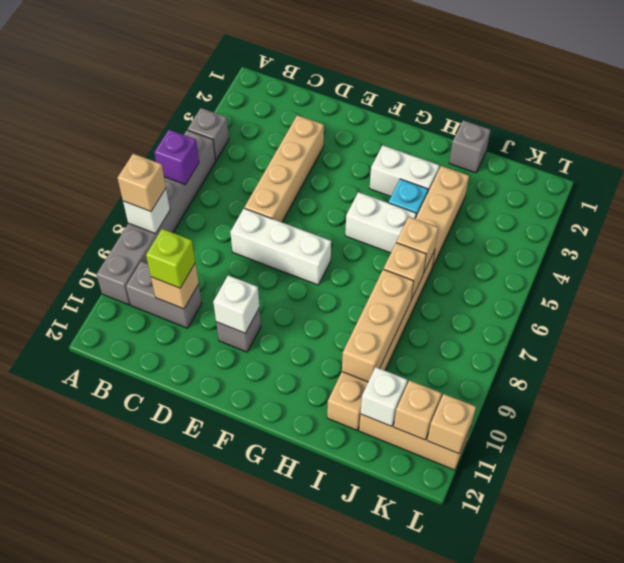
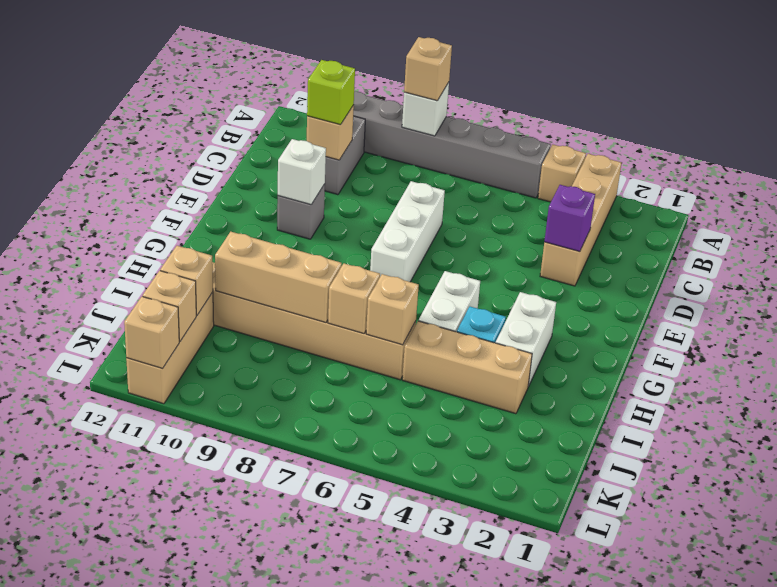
grey 1x1 brick [188,108,229,160] -> tan 1x1 brick [538,144,586,202]
purple 1x1 brick [154,130,199,184] -> purple 1x1 brick moved to [544,185,595,251]
tan 1x4 brick [244,115,324,222] -> tan 1x4 brick turned to [540,154,621,286]
grey 1x1 brick [449,120,490,173] -> none
white 1x1 brick [360,367,407,427] -> tan 1x1 brick [160,246,213,315]

